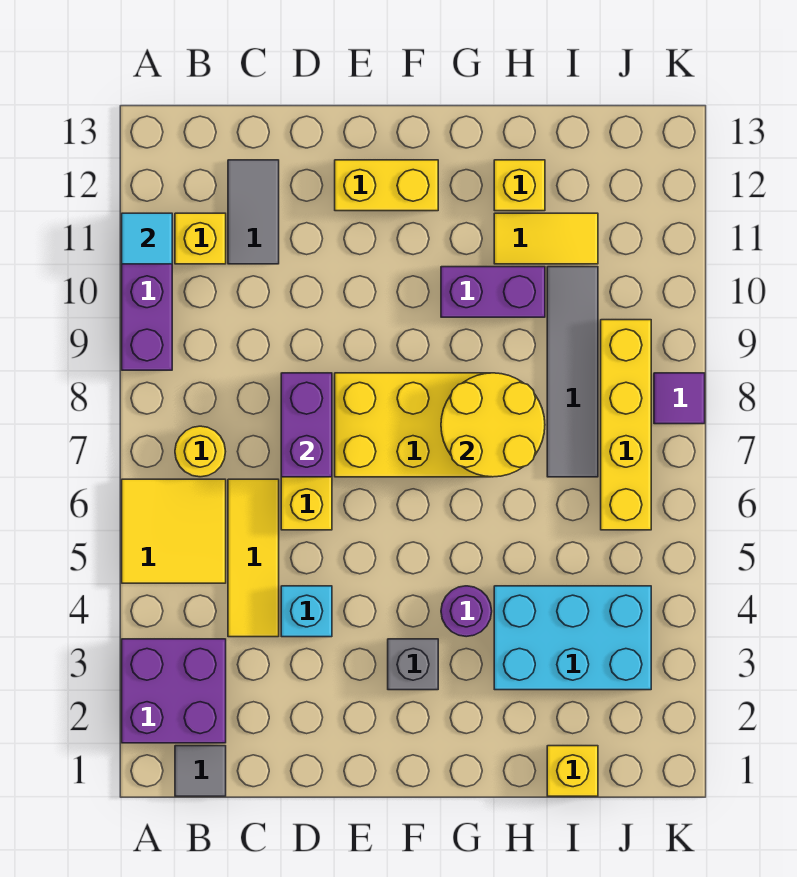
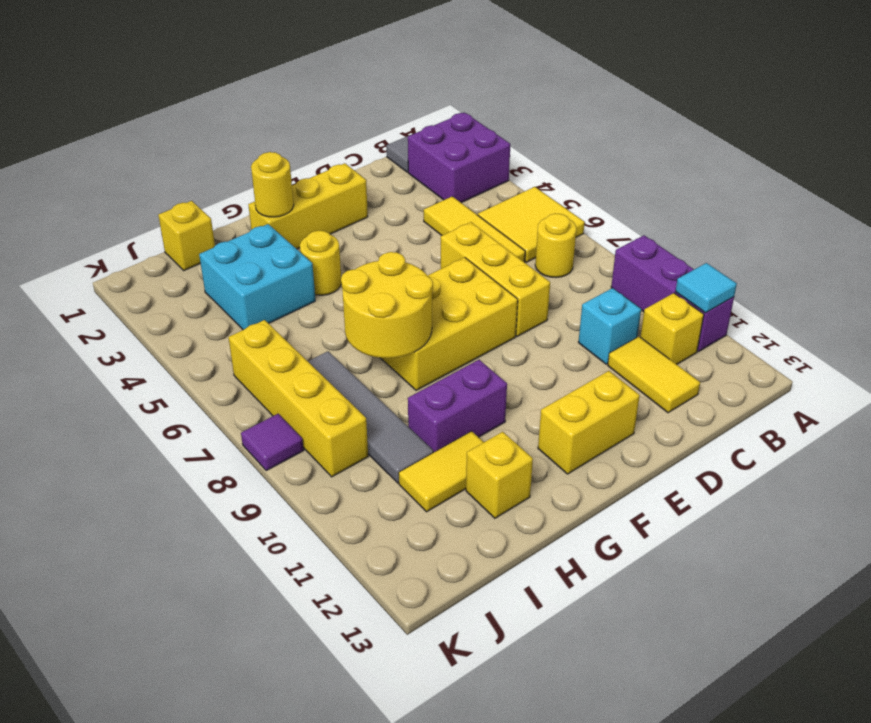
grey 1x2 tile [228,160,279,264] -> yellow 1x2 tile [608,337,700,413]
cyan 1x1 brick [281,586,332,637] -> cyan 1x1 brick moved to [578,288,641,364]
purple 1x2 brick [281,373,332,477] -> none
none -> yellow 1x3 brick [248,163,368,249]
grey 1x1 brick [388,639,438,690] -> none
none -> yellow 1x1 round brick [251,152,294,217]
purple 1x1 round brick [441,586,492,637] -> yellow 1x1 round brick [300,231,341,295]
cyan 2x3 brick [494,586,651,690] -> cyan 2x2 brick [199,224,315,330]

